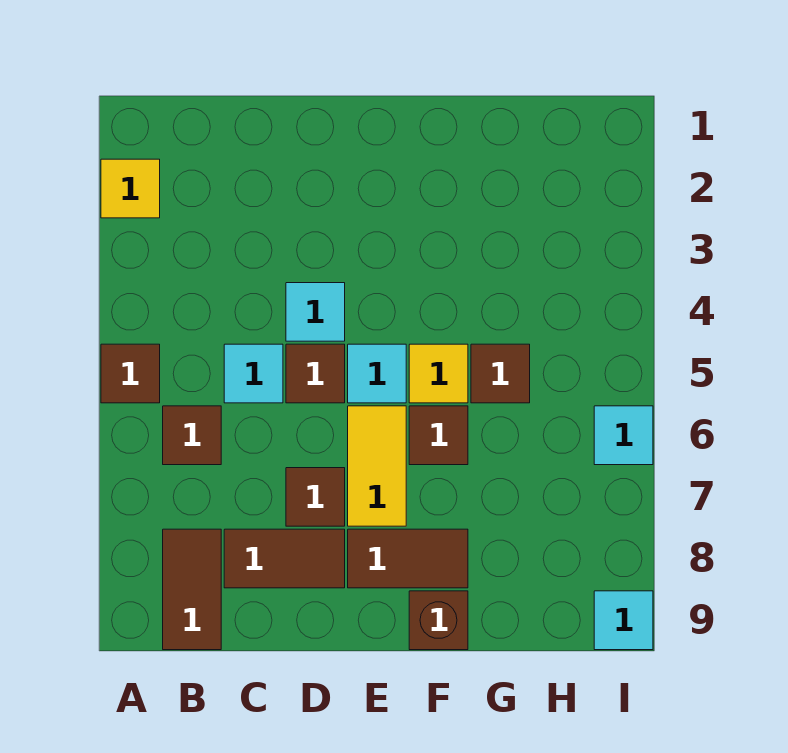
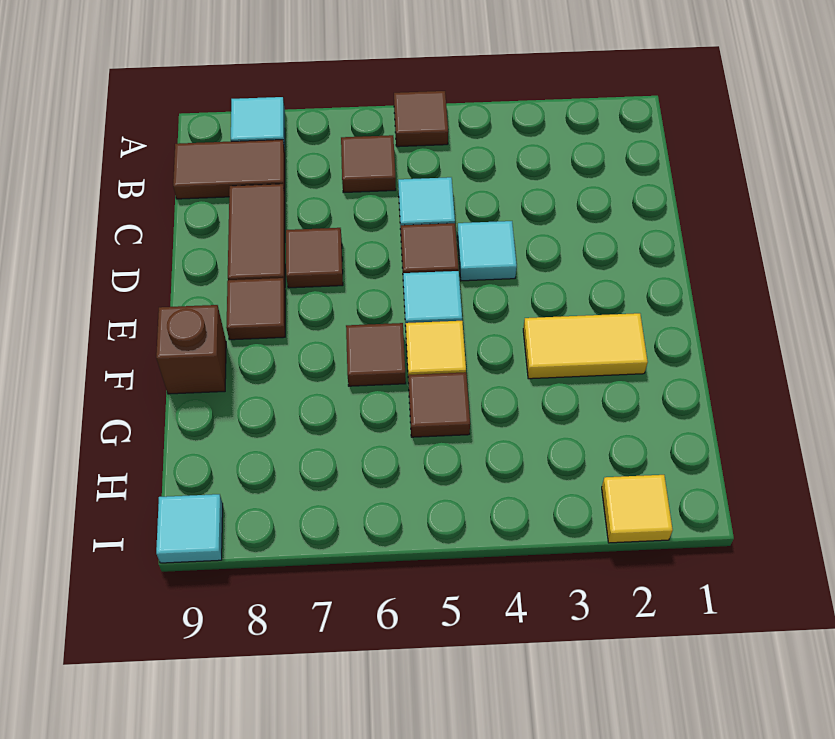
yellow 1x1 tile [101,159,160,218] -> yellow 1x1 tile moved to [602,475,673,543]
yellow 1x2 tile [348,406,406,526] -> yellow 1x2 tile moved to [523,313,648,379]
brown 1x2 tile [348,529,468,588] -> brown 1x1 tile [226,278,285,340]
cyan 1x1 tile [594,406,653,465] -> cyan 1x1 tile moved to [231,97,285,150]

